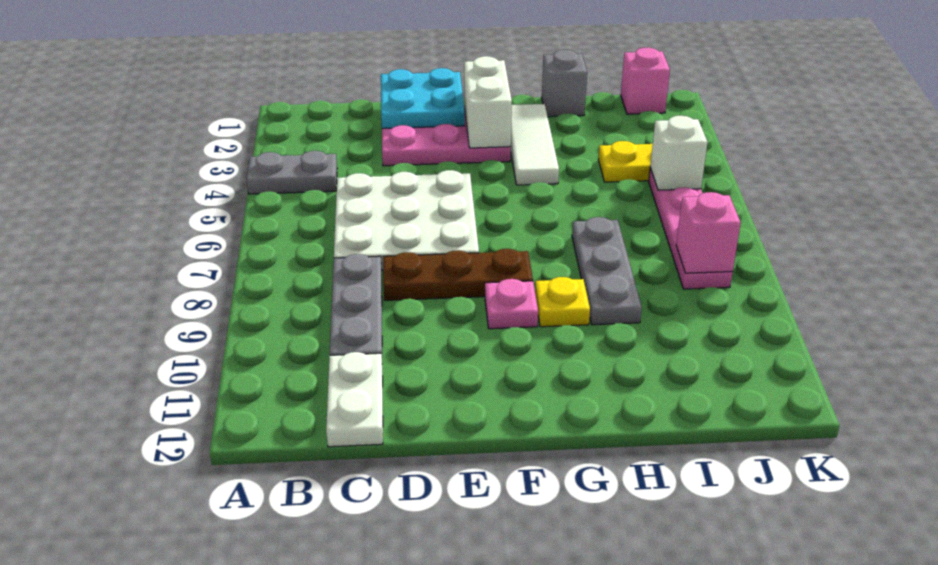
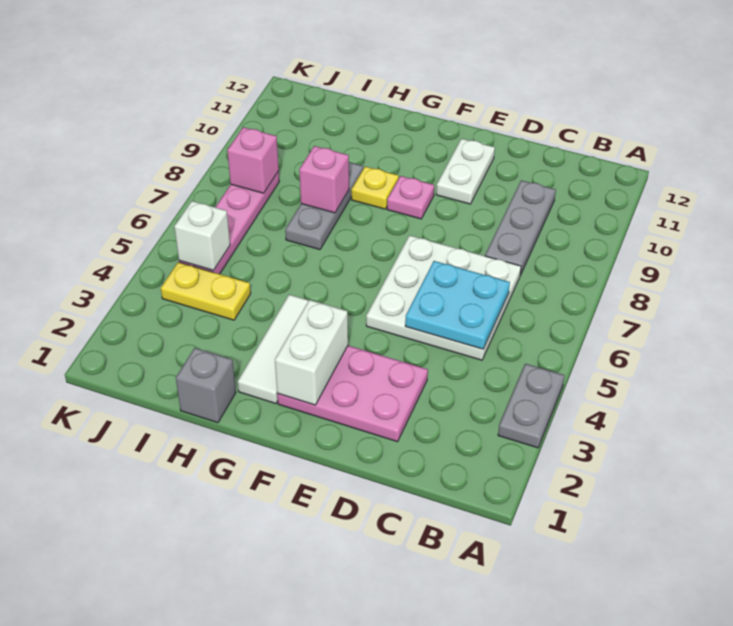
grey 1x2 plate [247,151,337,194] -> grey 1x2 plate turned to [498,364,565,448]
white 1x2 plate [326,352,383,447] -> white 1x2 plate moved to [436,139,495,204]
cyan 2x2 plate [381,68,465,129] -> cyan 2x2 plate moved to [405,261,510,349]
brown 1x3 plate [383,249,533,300] -> none
pink 1x1 brick [621,47,670,114] -> pink 1x1 brick moved to [299,146,349,213]

